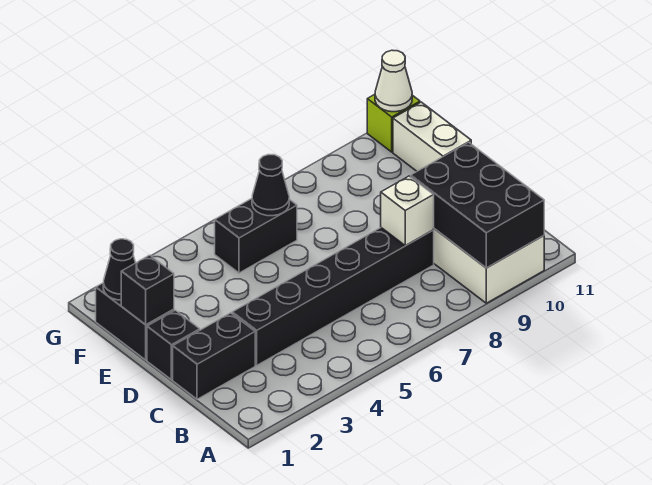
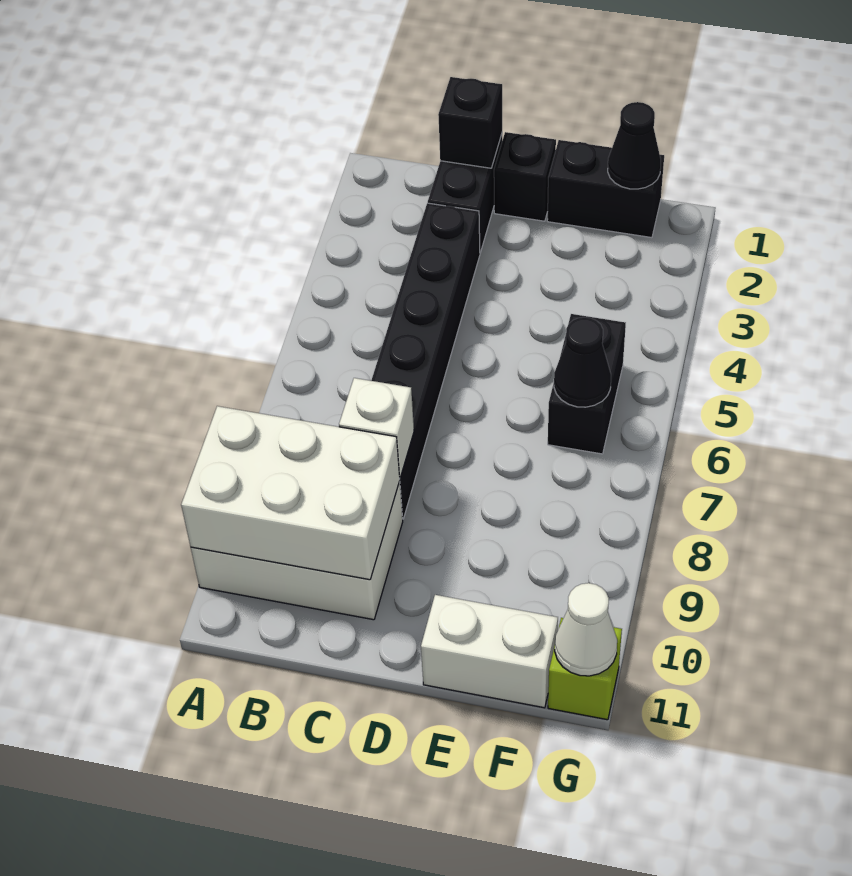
black 2x3 brick [411,142,544,268] -> white 2x3 brick [181,406,400,580]
black 1x1 brick [121,255,174,325] -> black 1x1 brick moved to [438,77,502,168]

